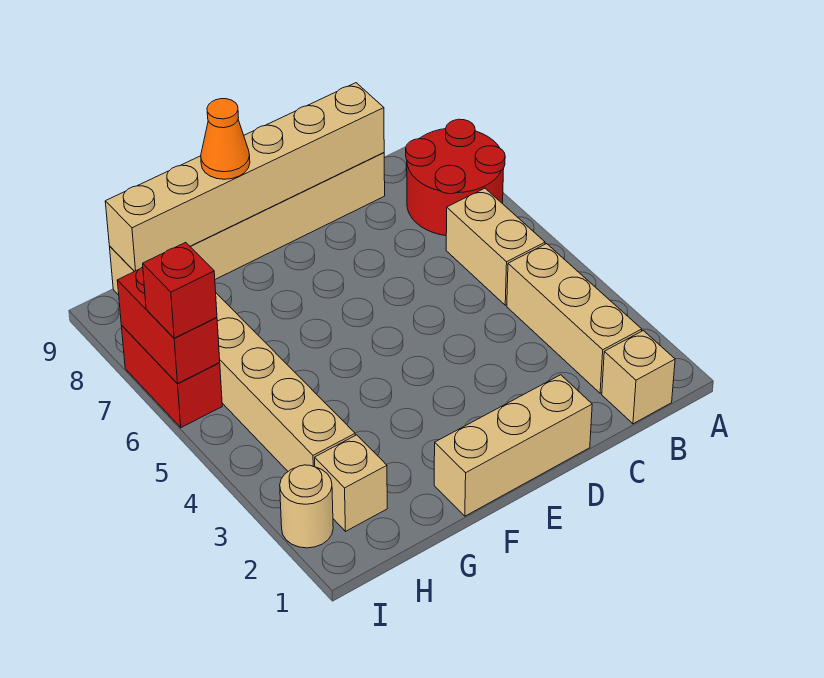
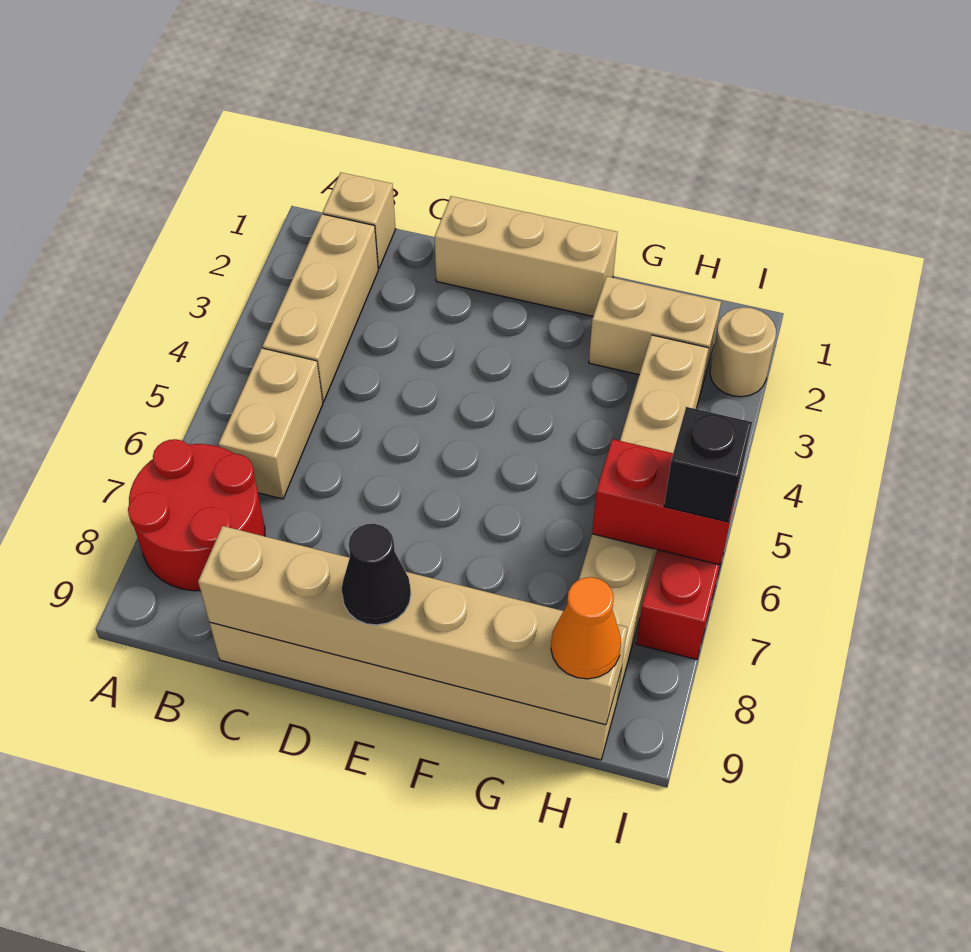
none -> black 1x1 cone [342,524,411,625]
orange 1x1 cone [201,99,250,179] -> orange 1x1 cone moved to [551,577,621,679]
tan 1x1 brick [315,435,387,531] -> tan 1x2 brick [589,276,721,386]
red 1x2 brick [117,267,220,384] -> red 1x2 brick turned to [592,439,739,565]
red 1x1 brick [143,242,217,338] -> black 1x1 brick [664,407,752,522]

